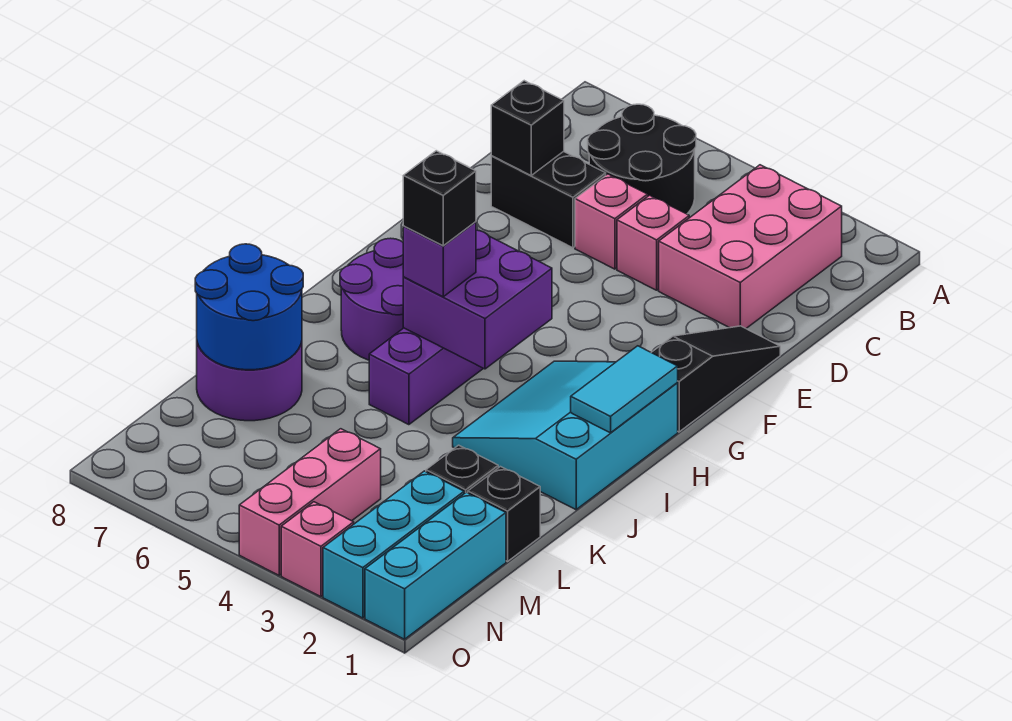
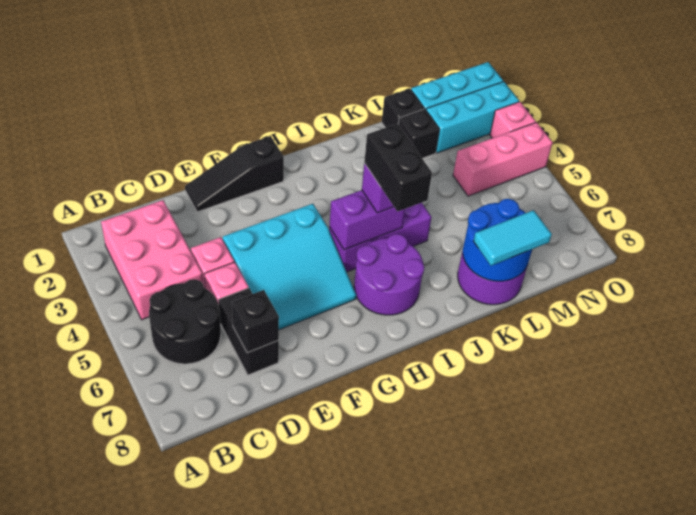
pink 2x3 brick [659,165,842,328] -> pink 2x3 brick turned to [101,200,203,320]
cyan 3x3 slope [453,361,678,510] -> cyan 3x3 slope moved to [223,204,356,330]
cyan 1x2 tile [571,346,678,433] -> cyan 1x2 tile moved to [473,210,552,266]
purple 2x2 brick [403,230,552,369] -> purple 1x2 brick [329,190,405,250]
black 1x1 brick [403,151,476,246] -> black 1x2 brick [364,124,432,212]

